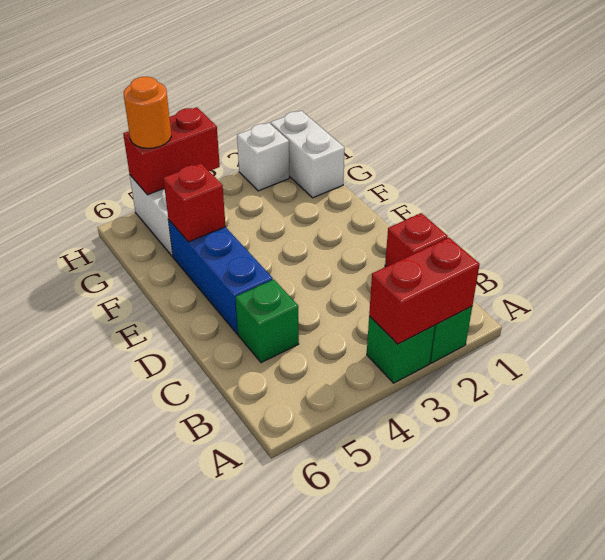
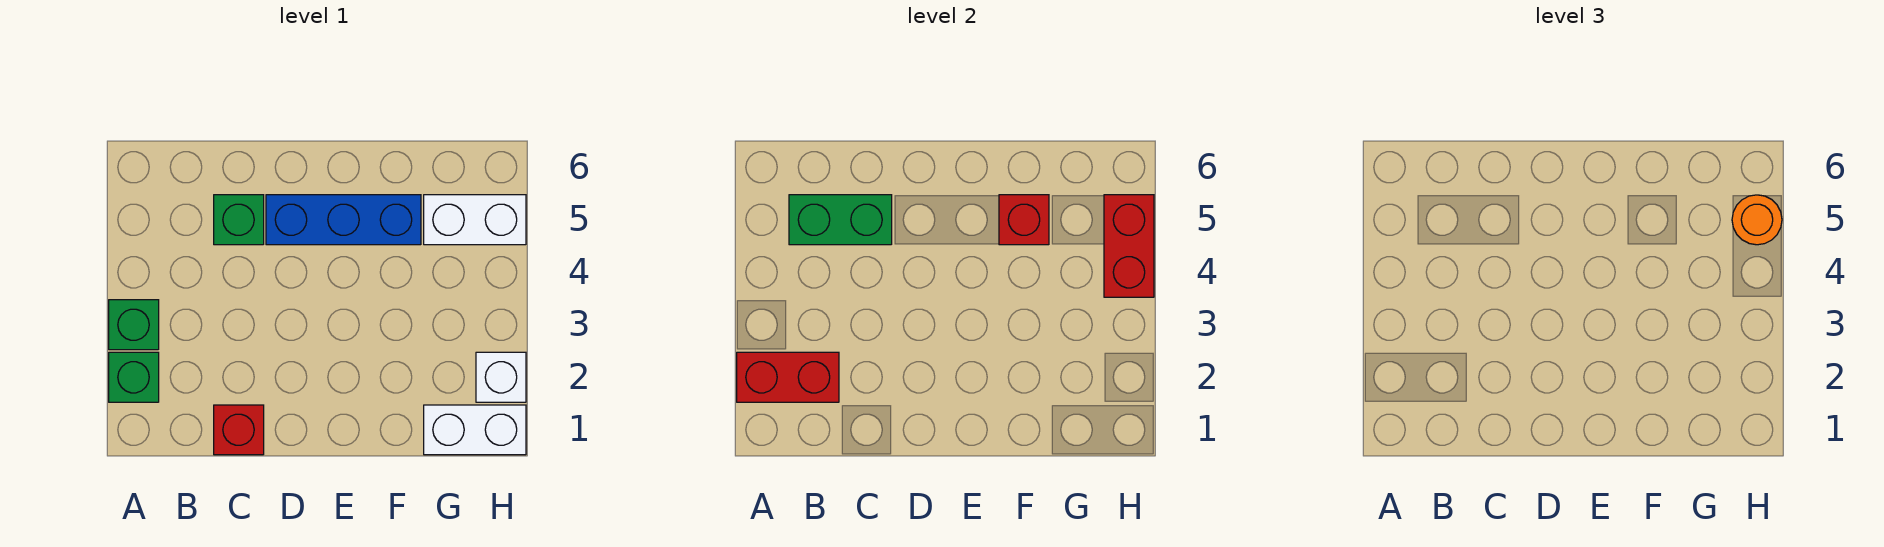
red 1x2 brick [369,238,480,344] -> red 1x2 brick turned to [737,352,839,402]
none -> green 1x2 brick [789,195,892,245]

